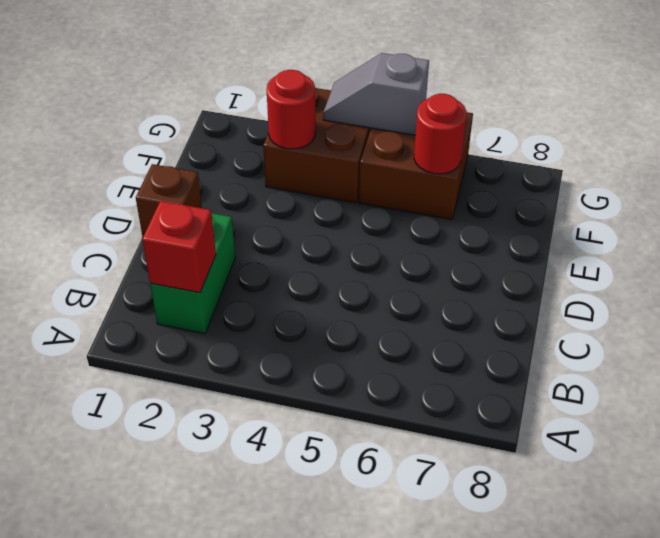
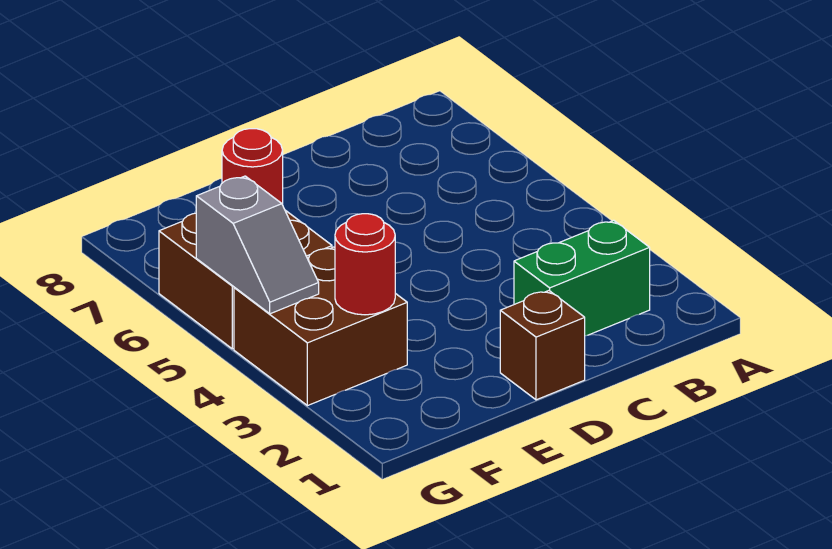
red 1x1 brick [142,201,216,293] -> none

